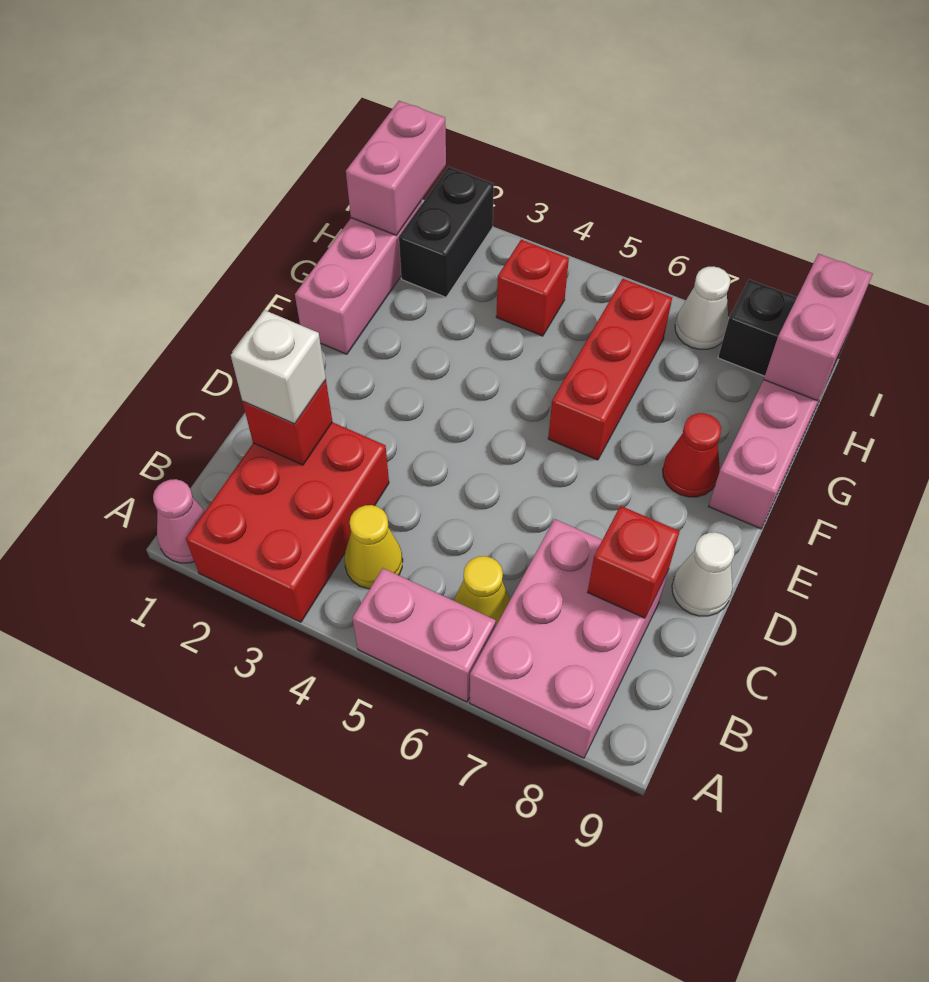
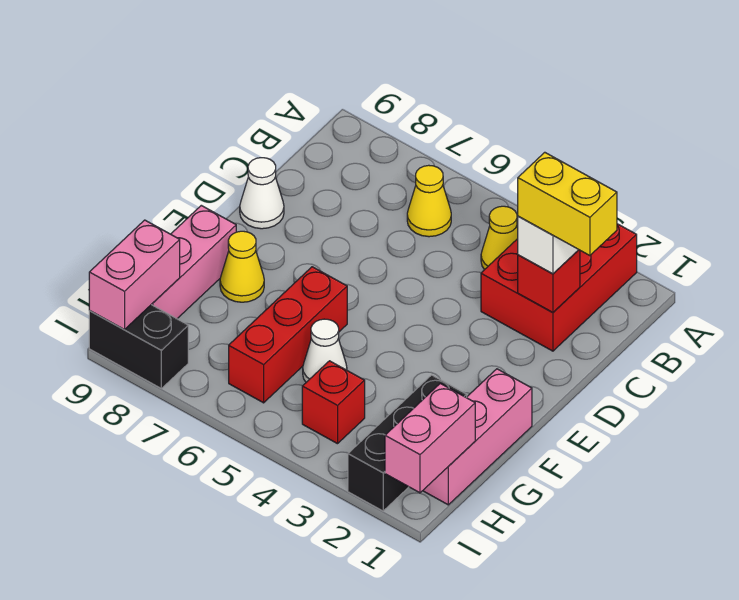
pink 1x1 cone [153,479,205,563] -> none
pink 1x2 brick [352,568,496,702] -> none
pink 2x3 brick [470,519,668,758] -> none
none -> yellow 1x2 brick [518,152,617,256]
red 1x1 brick [588,506,680,618] -> none
red 1x1 cone [663,413,721,497] -> yellow 1x1 cone [220,231,264,302]
black 1x2 brick [399,167,494,297] -> black 1x3 brick [348,375,467,511]
white 1x1 cone [675,266,730,349] -> white 1x1 cone moved to [303,319,347,382]

